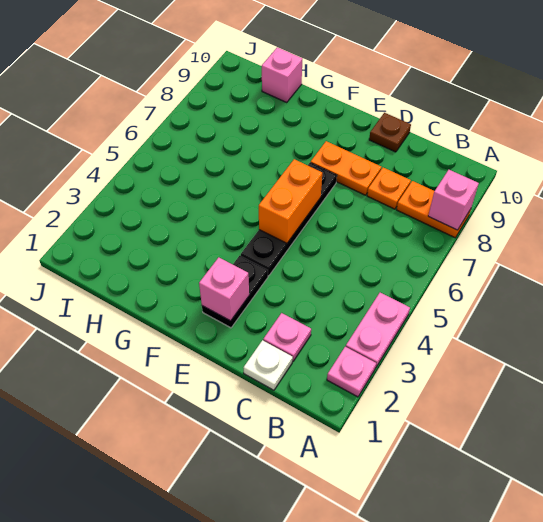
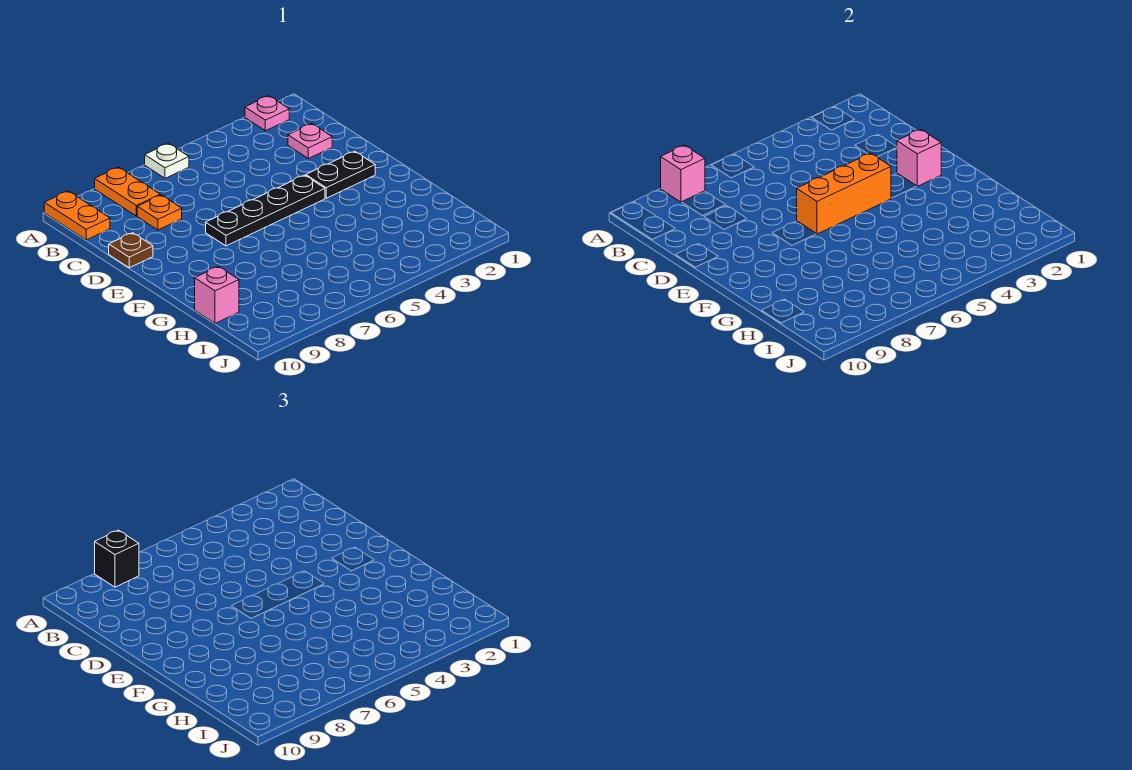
pink 1x2 plate [346,293,410,368] -> none
none -> black 1x1 brick [95,530,139,587]
white 1x1 plate [243,340,293,390] -> white 1x1 plate moved to [145,143,189,178]
orange 1x2 plate [311,141,381,195] -> orange 1x2 plate moved to [44,191,110,240]
orange 1x2 brick [259,159,322,243] -> orange 1x3 brick [797,153,891,234]

